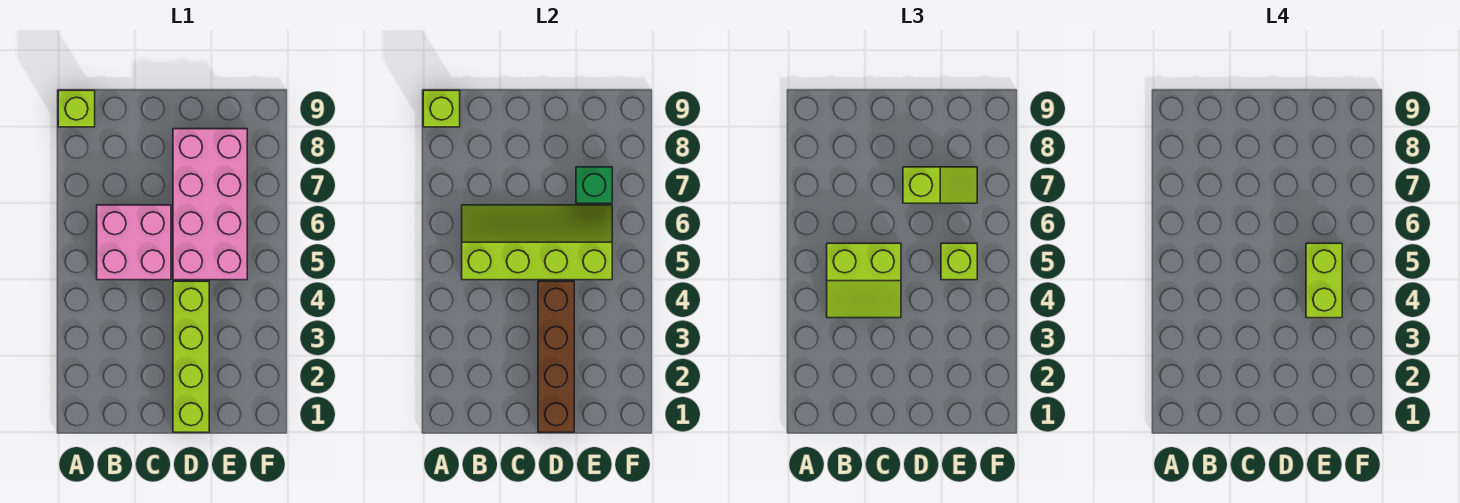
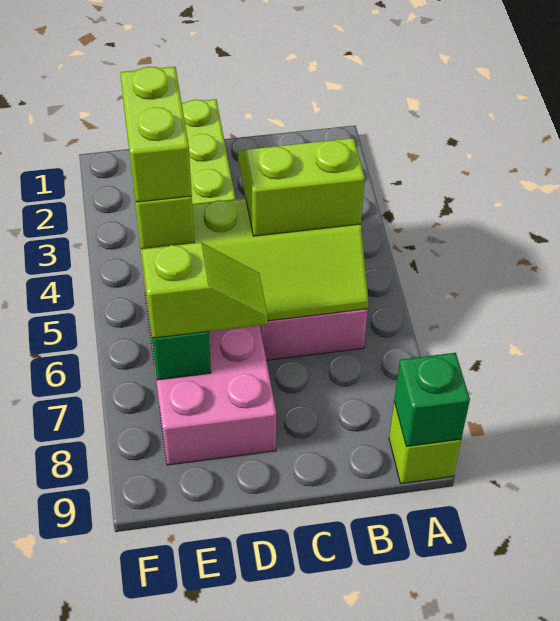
lime 1x1 brick [423,90,460,127] -> green 1x1 brick [394,353,470,447]
brown 1x4 brick [538,281,574,432] -> none
lime 1x2 slope [903,167,977,203] -> lime 1x2 slope turned to [142,242,268,338]

